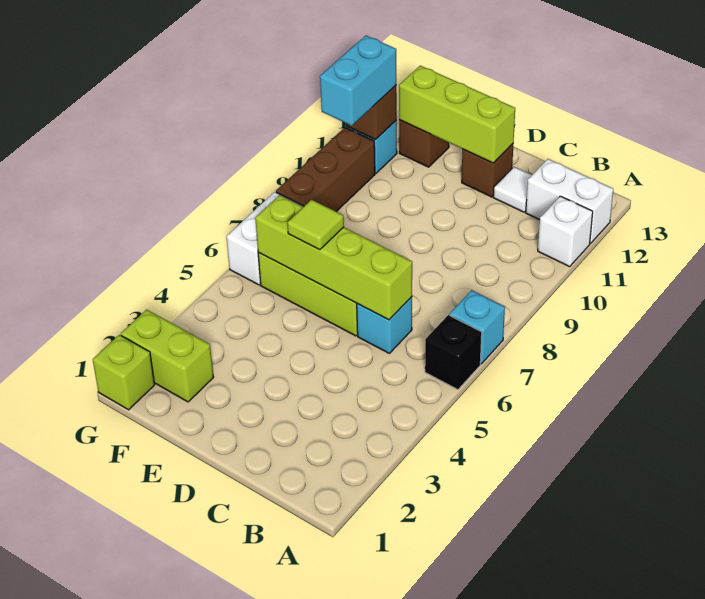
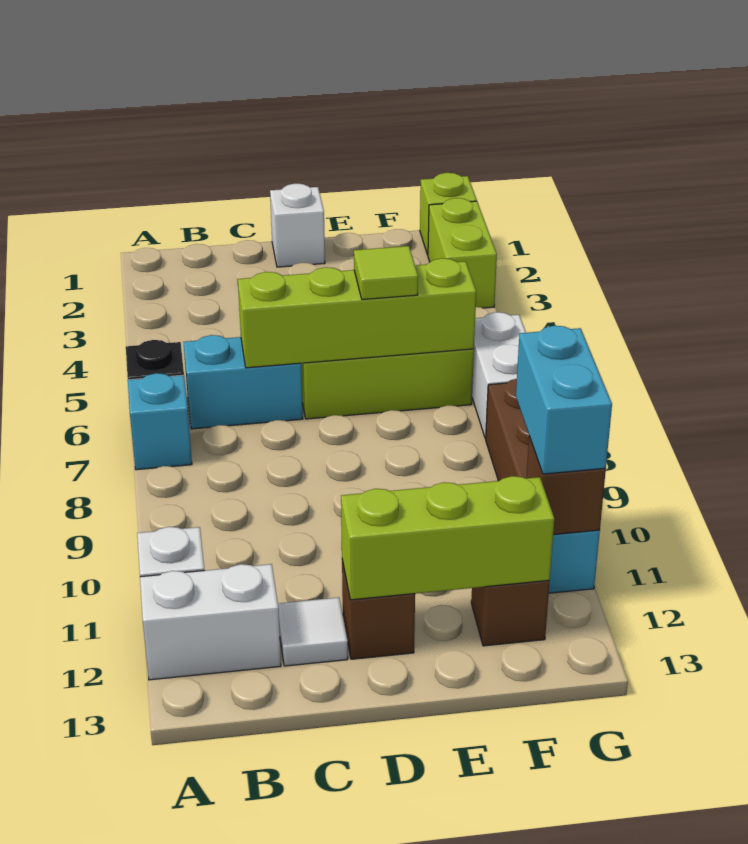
cyan 1x1 brick [357,297,412,353] -> cyan 1x2 brick [184,335,303,429]
none -> white 1x1 brick [270,184,325,267]
lime 1x2 brick [121,310,214,402] -> lime 1x2 brick turned to [428,198,497,308]

